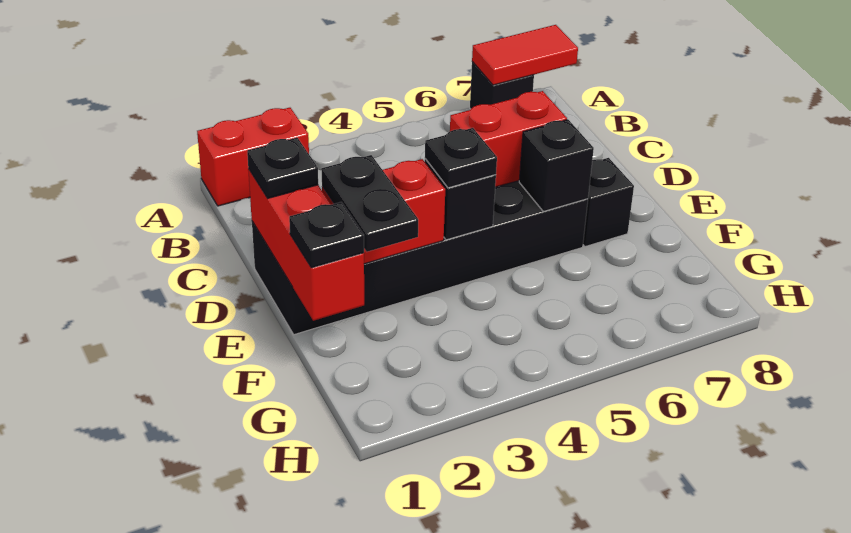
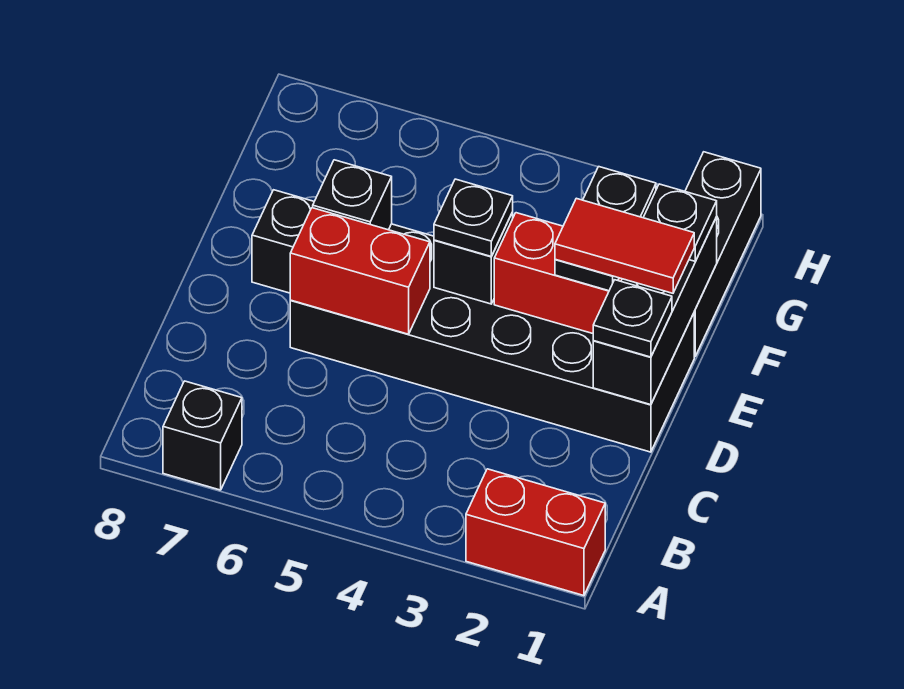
red 1x2 tile [472,25,578,85] -> red 1x2 tile moved to [555,198,694,293]
red 1x3 brick [248,169,364,321] -> black 1x3 brick [593,217,717,405]
none -> black 1x3 brick [685,152,761,356]

